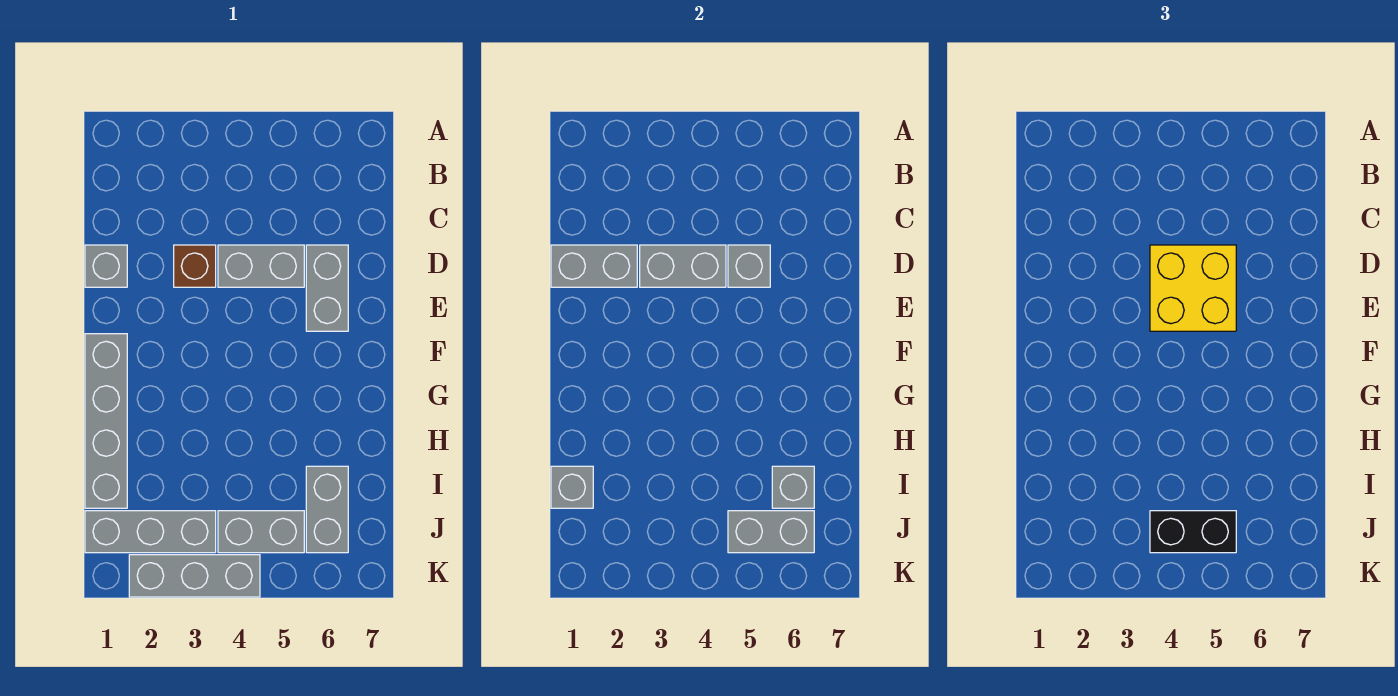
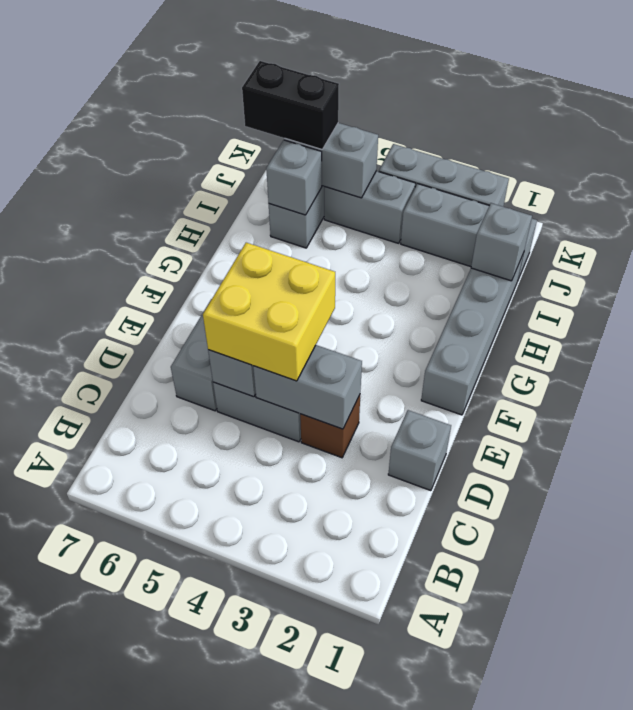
grey 1x2 brick [551,245,637,287] -> none
black 1x2 brick [1150,511,1236,553] -> black 1x2 brick moved to [242,61,339,150]

